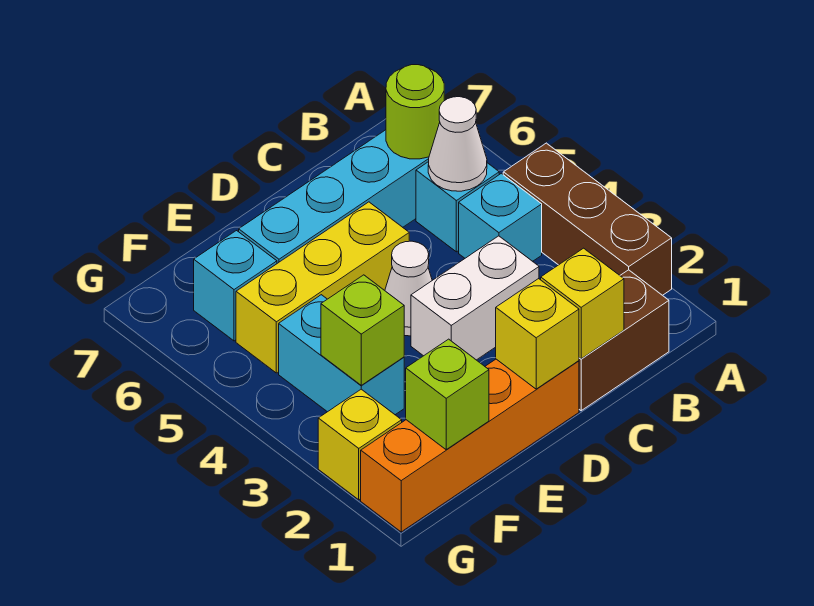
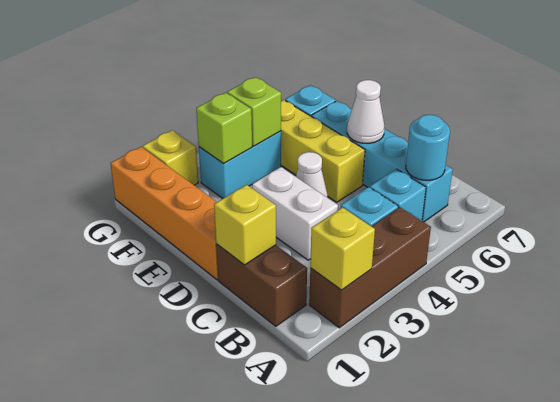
white 1x1 cone [428,97,487,191] -> white 1x1 cone moved to [347,80,384,143]
lime 1x1 round brick [386,65,444,159] -> cyan 1x1 round brick [406,115,450,180]
yellow 1x1 brick [496,279,579,389] -> yellow 1x1 brick moved to [310,207,375,290]
lime 1x1 brick [406,339,489,450] -> lime 1x1 brick moved to [227,77,281,146]

